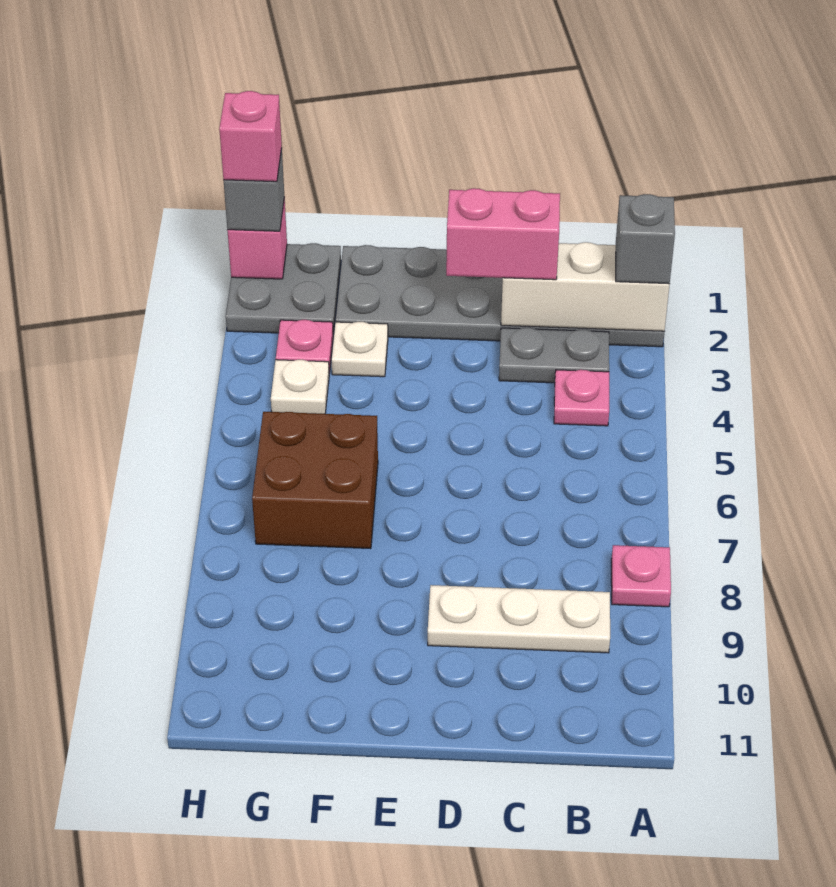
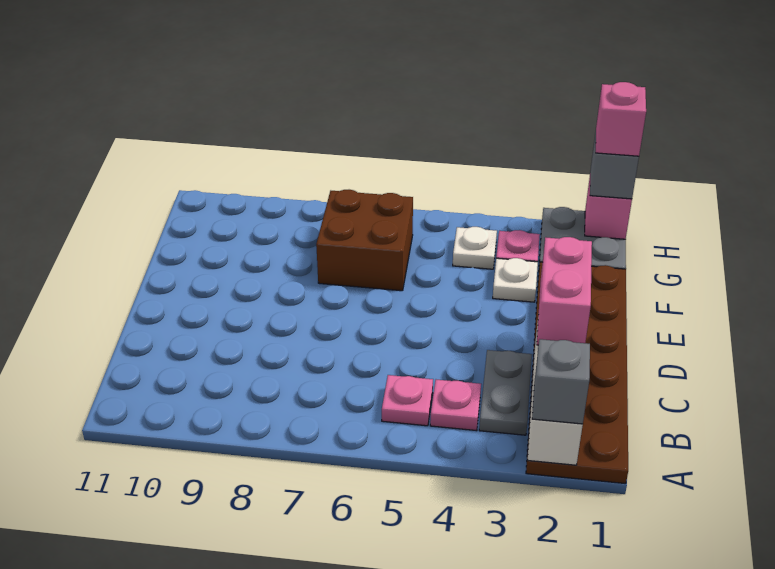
grey 2x6 plate [336,245,664,347] -> brown 2x6 plate [526,262,628,484]
pink 1x1 plate [611,545,671,607] -> pink 1x1 plate moved to [382,375,433,426]
white 1x3 plate [428,585,610,653] -> none

